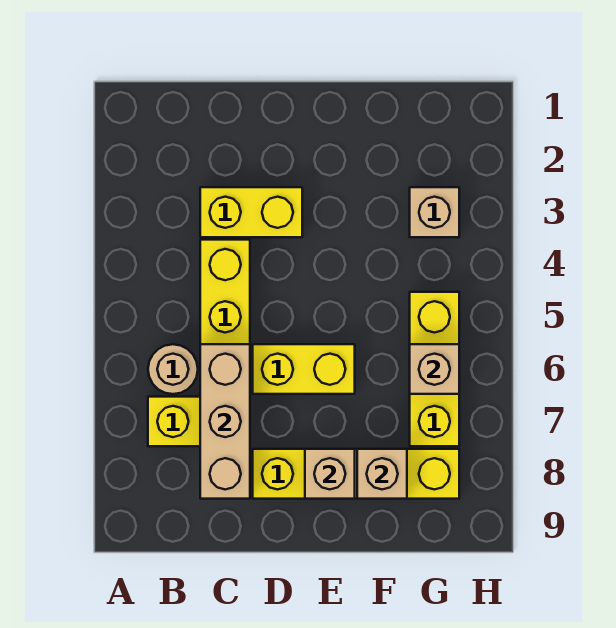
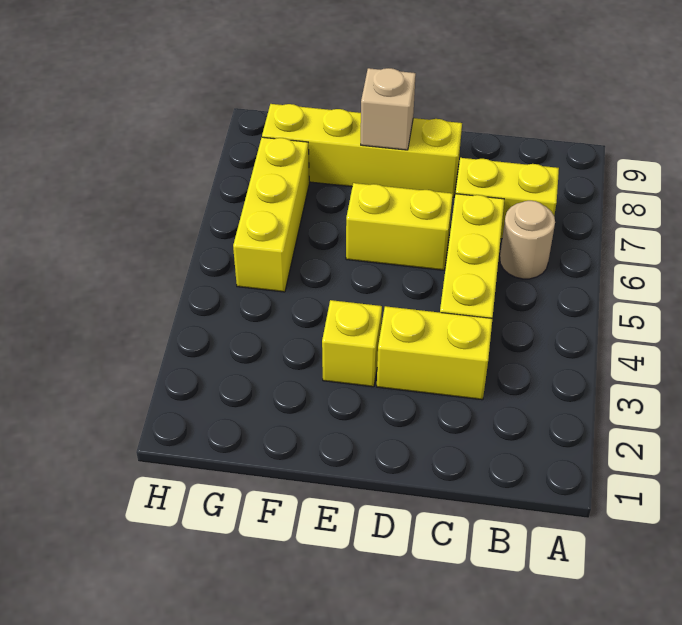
tan 1x3 brick [200,344,250,499] -> none
none -> yellow 1x1 brick [322,300,382,387]
tan 1x1 brick [357,449,407,499] -> none
tan 1x1 brick [410,187,459,237] -> none
tan 1x1 brick [410,344,459,394] -> none

